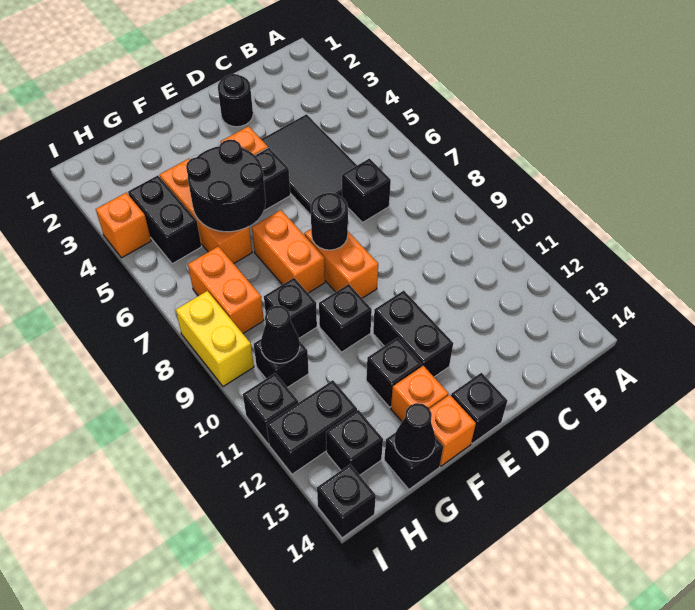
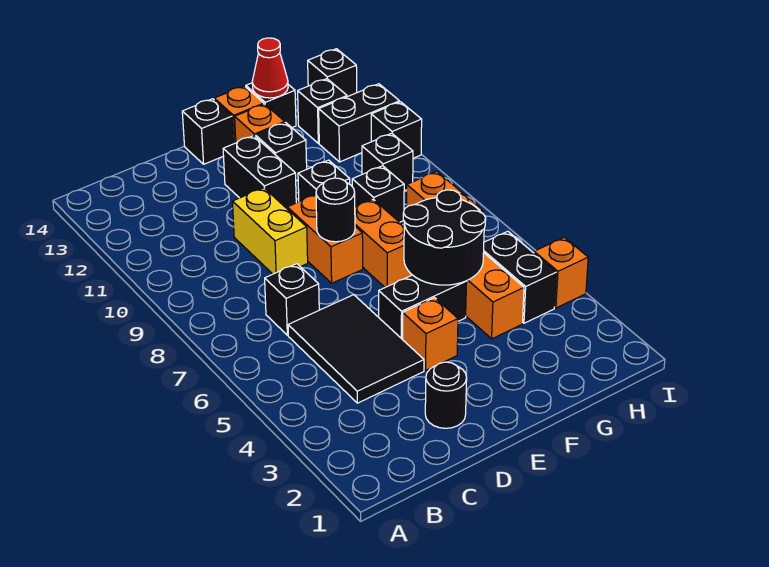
black 1x1 cone [394,403,436,461] -> red 1x1 cone [252,38,288,98]
black 1x1 cone [261,306,300,363] -> none
yellow 1x2 brick [176,291,254,387] -> yellow 1x2 brick moved to [232,188,308,274]

